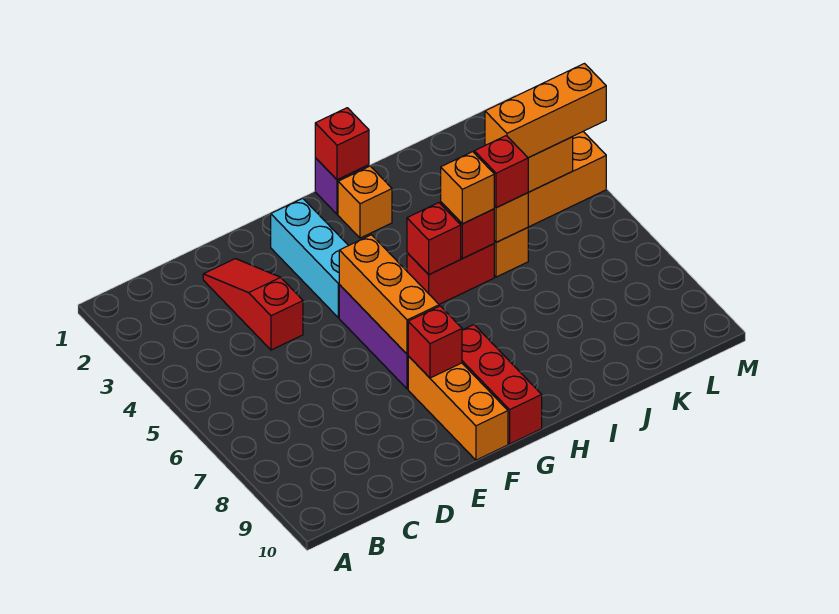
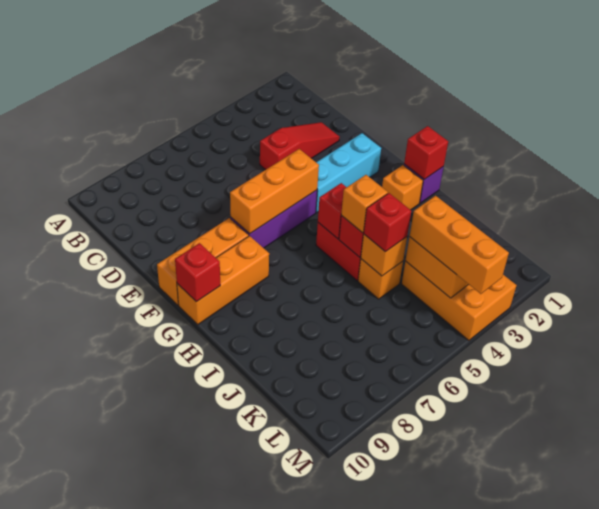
red 1x1 brick [408,306,462,378] -> red 1x1 brick moved to [175,243,220,302]
red 1x3 brick [462,325,542,444] -> orange 1x3 brick [177,236,269,324]

